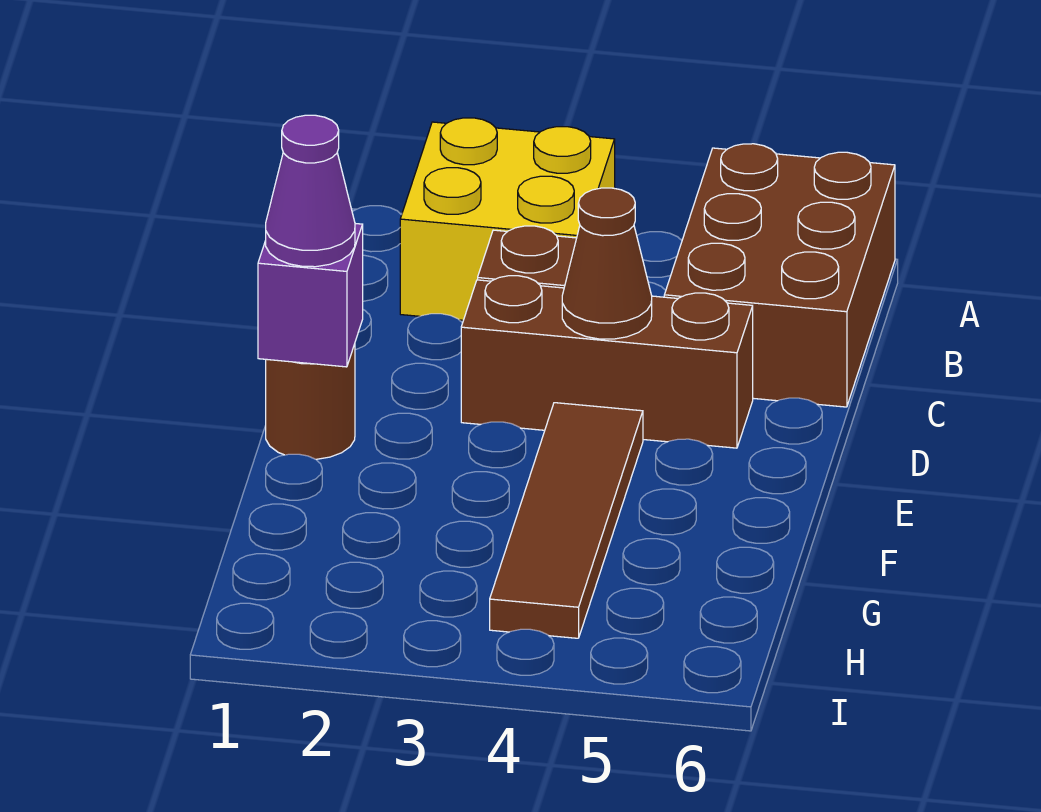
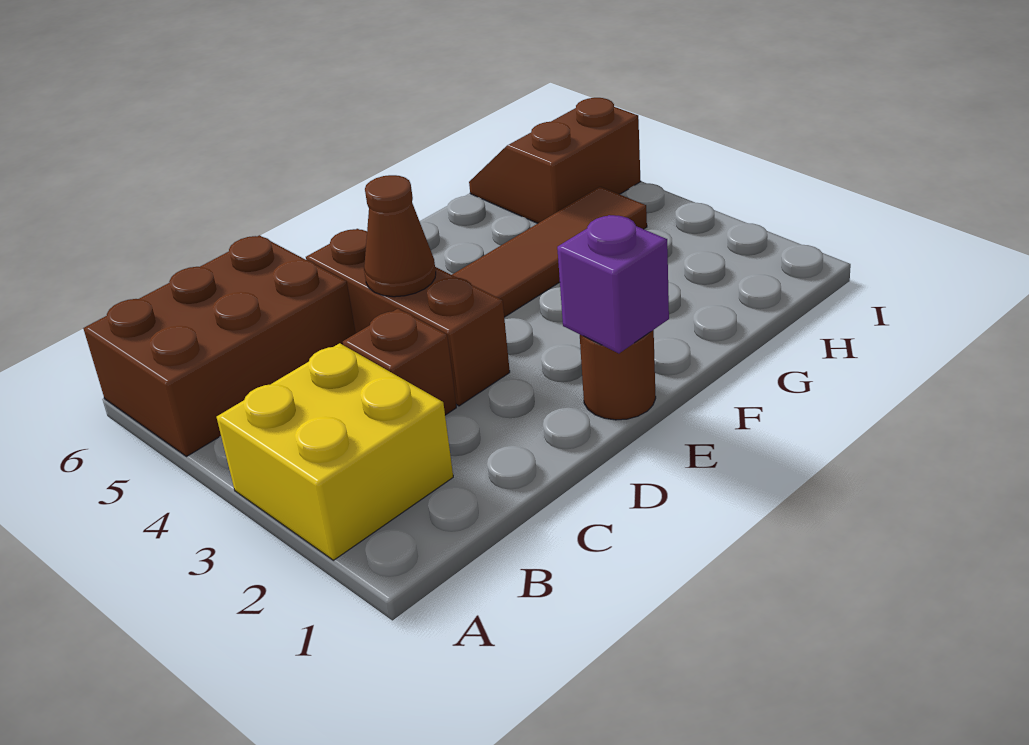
purple 1x1 cone [266,115,355,267] -> none
none -> brown 2x2 slope [469,98,641,224]

